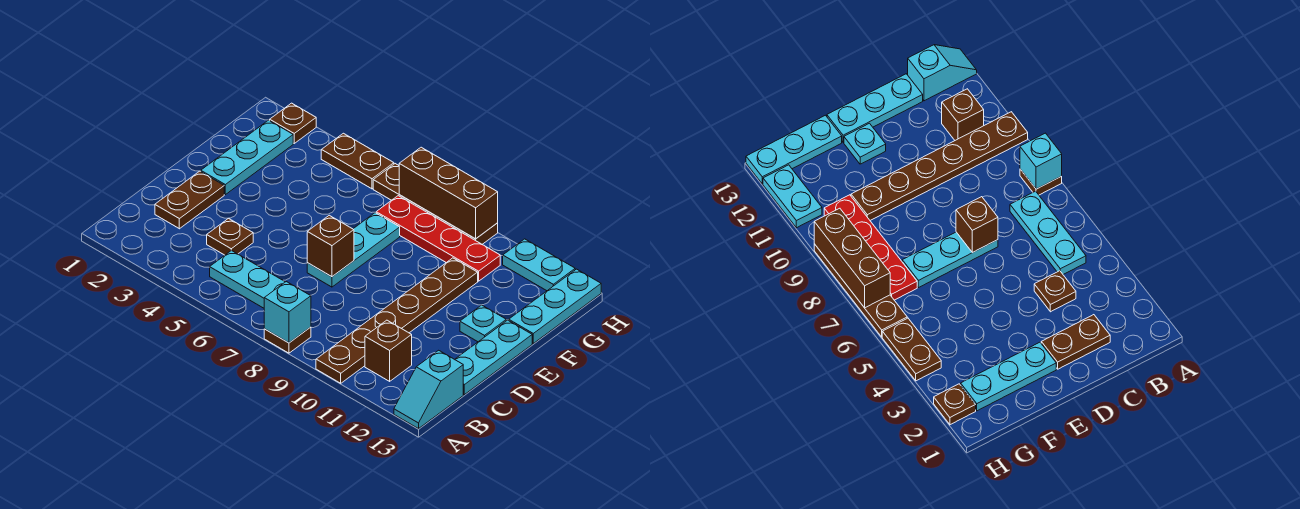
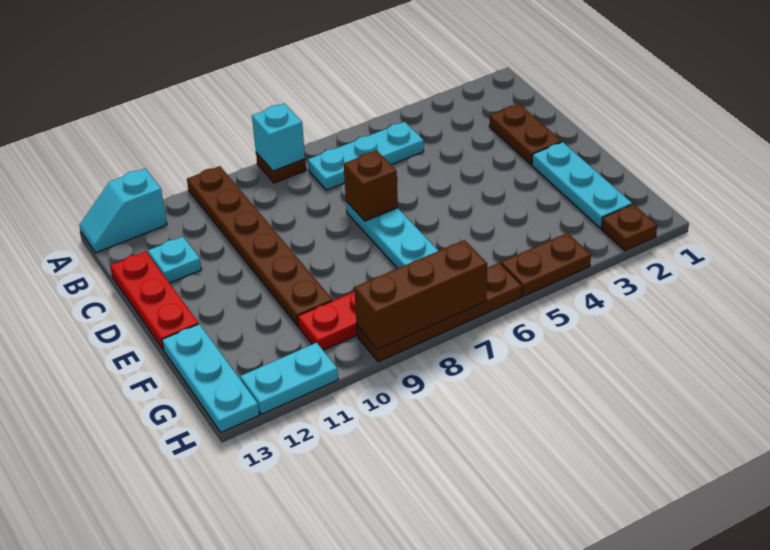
cyan 1x2 slope [394,350,463,429] -> cyan 1x2 slope turned to [79,169,167,253]
brown 1x1 brick [365,320,412,381] -> none
brown 1x1 plate [207,218,253,255] -> none
cyan 1x3 plate [455,320,532,395] -> red 1x3 plate [110,251,199,350]
cyan 1x1 plate [460,305,506,342] -> cyan 1x1 plate moved to [148,237,202,283]

